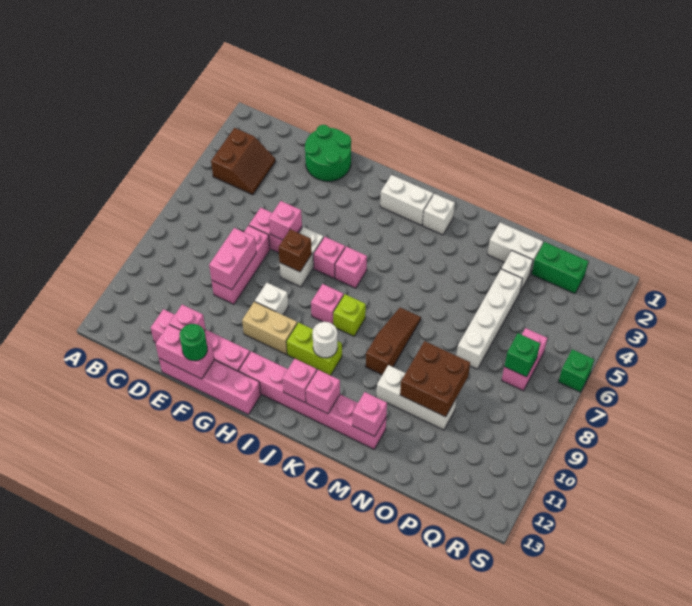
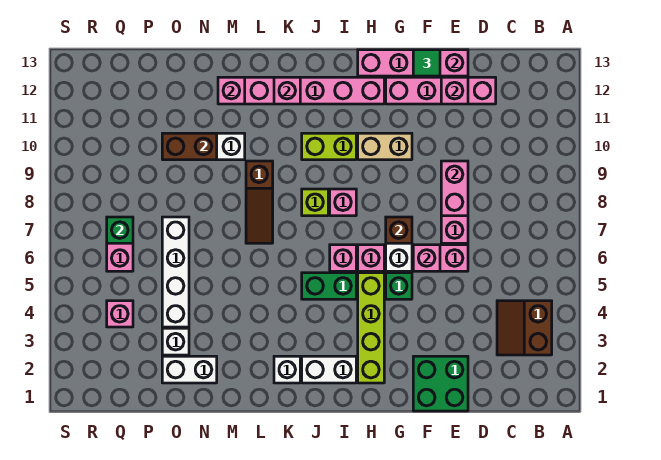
green 2x2 round brick [305,125,351,181] -> green 2x2 brick [413,356,468,411]
green 1x1 round brick [180,324,207,361] -> green 1x1 tile [413,50,440,76]
white 1x1 brick [255,283,288,315] -> none
none -> lime 1x4 brick [358,273,384,383]
white 1x1 round brick [313,322,337,358] -> none
pink 1x1 brick [282,359,317,402] -> pink 1x1 brick moved to [107,301,133,327]
brown 2x2 brick [400,341,470,417] -> brown 1x2 brick [162,133,217,160]
green 1x2 brick [532,242,588,294] -> green 1x2 brick moved to [302,273,356,299]
green 1x1 brick [559,349,594,392] -> green 1x1 brick moved to [386,273,412,299]

